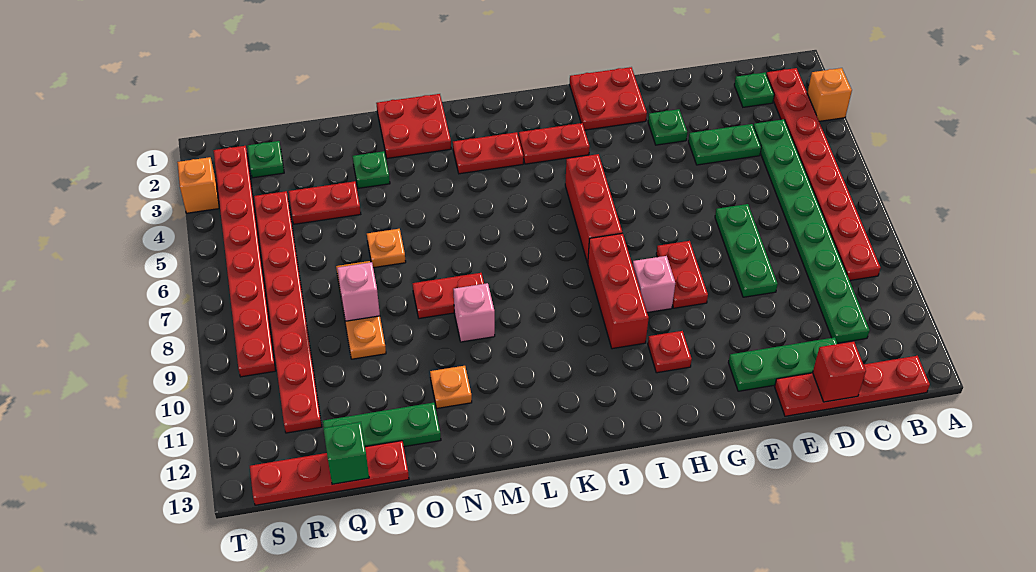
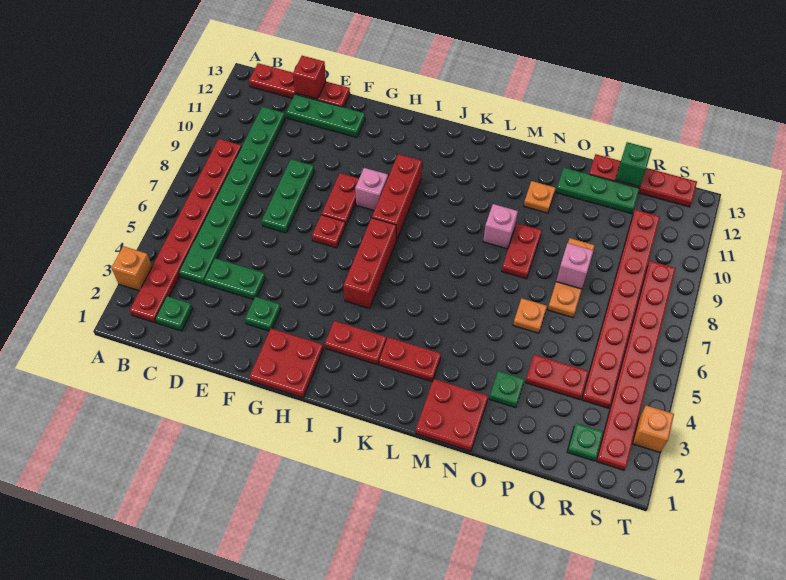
red 1x1 plate [648,331,692,373] -> red 1x1 plate moved to [312,215,345,248]
red 1x2 plate [413,273,484,319] -> red 1x2 plate turned to [502,223,542,279]

